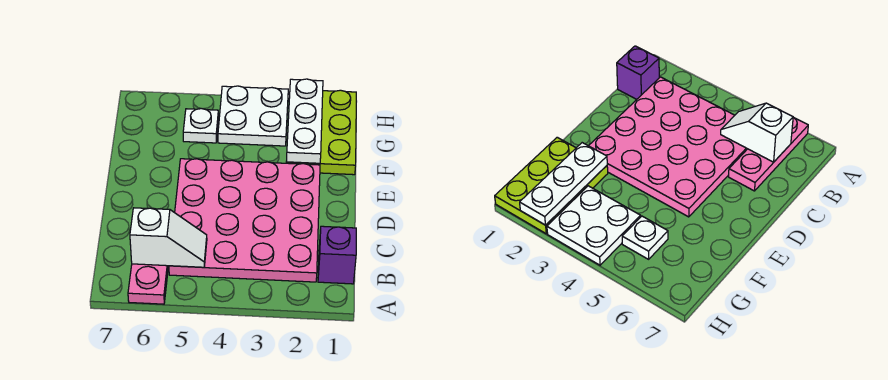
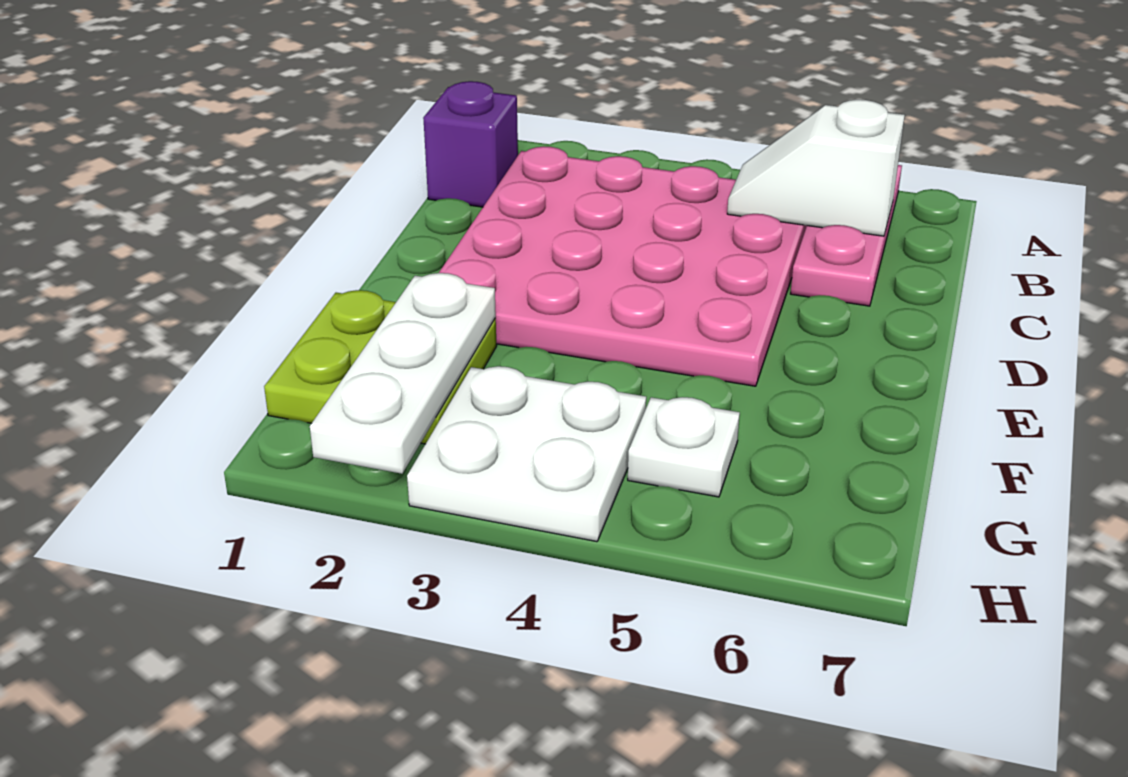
lime 2x3 plate [286,90,356,175] -> lime 2x2 plate [264,290,497,444]

